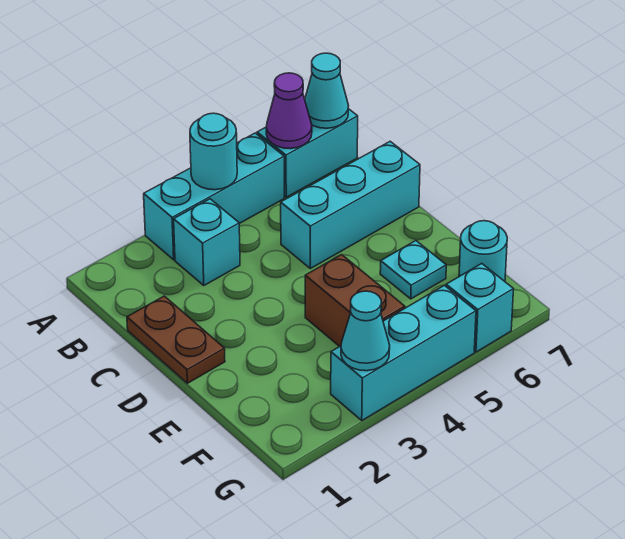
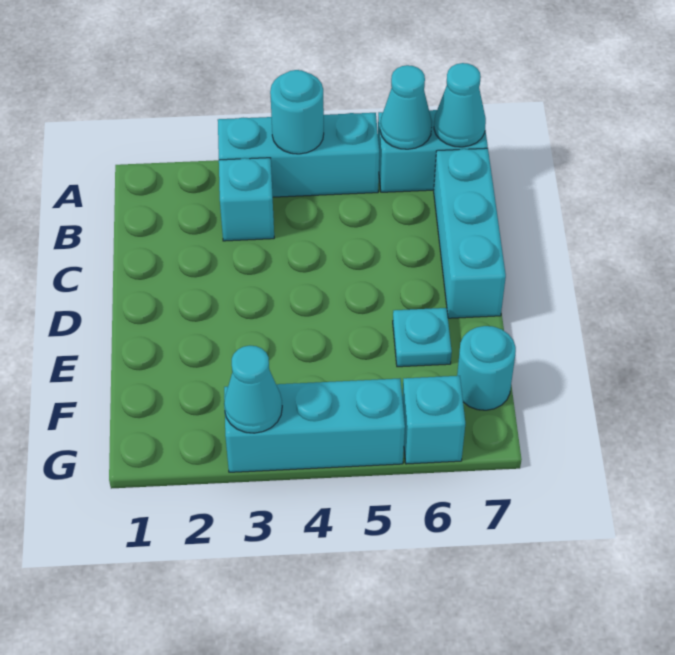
purple 1x1 cone [266,73,312,149] -> cyan 1x1 cone [380,65,432,149]
brown 1x2 plate [127,296,225,383] -> none
cyan 1x3 brick [281,142,420,268] -> cyan 1x3 brick turned to [434,148,506,318]
brown 1x2 brick [305,255,405,347] -> none

